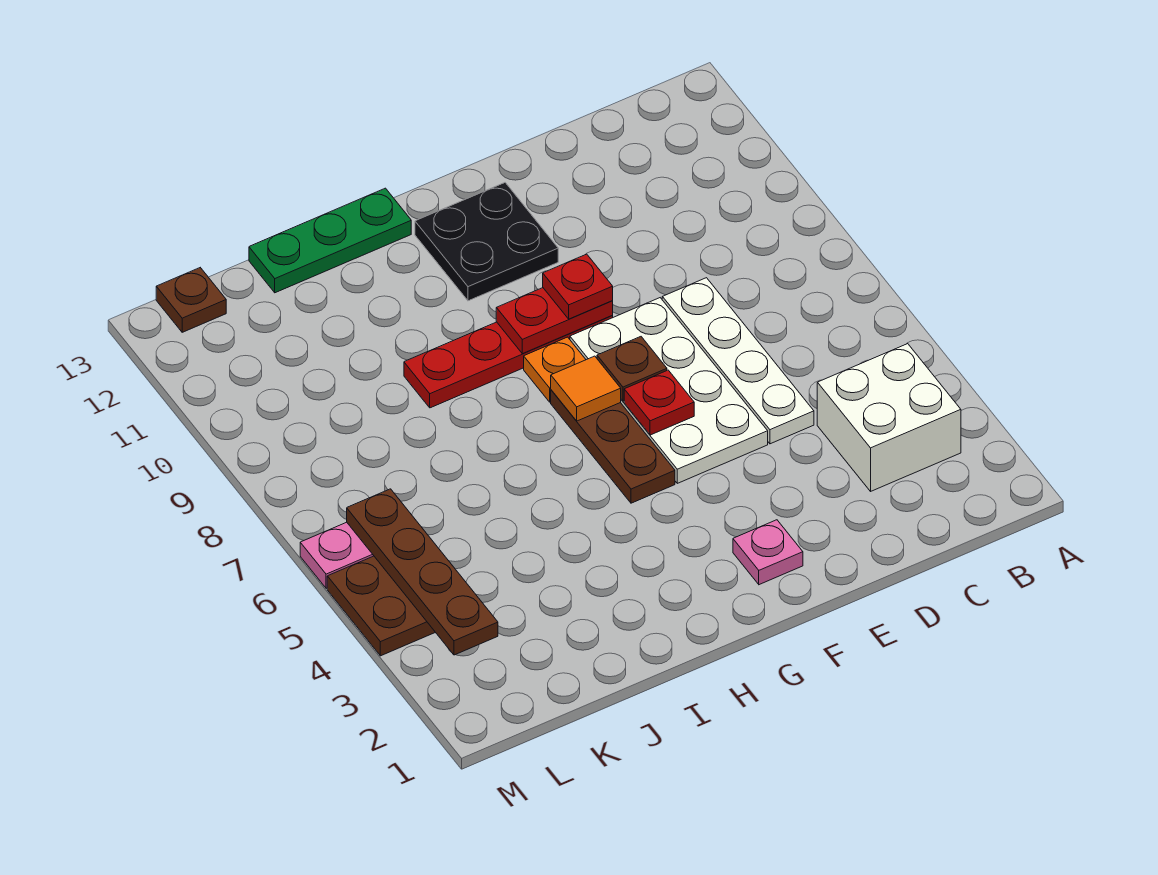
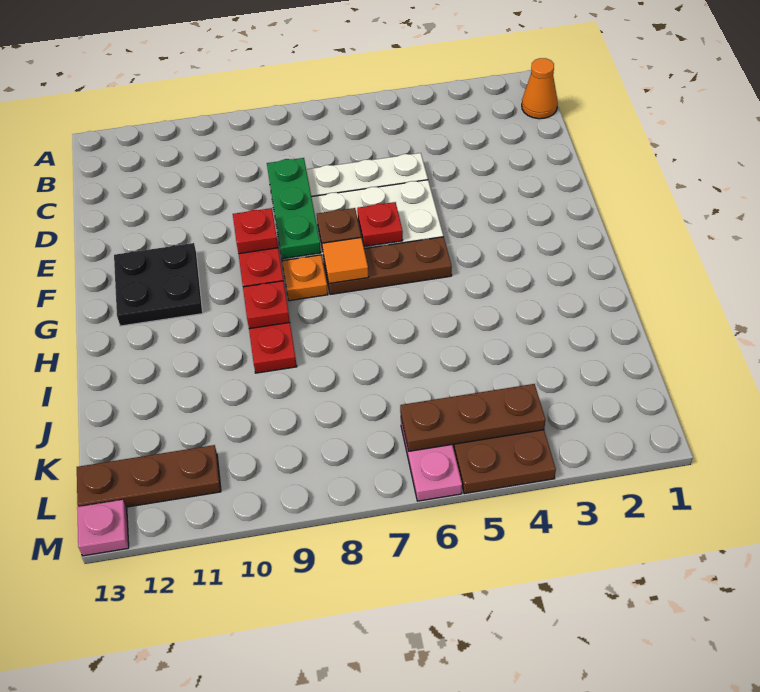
none -> orange 1x1 cone [522,58,558,119]
white 2x2 brick [817,344,961,491] -> none
pink 1x1 plate [733,520,803,585] -> pink 1x1 plate moved to [77,500,129,556]
none -> red 1x1 plate [243,281,290,329]
green 1x3 plate [249,188,411,293] -> green 1x3 plate moved to [267,158,321,259]
brown 1x4 plate [347,489,498,655] -> brown 1x3 plate [400,384,545,451]
brown 1x1 plate [156,268,226,332] -> brown 1x3 plate [77,445,221,507]

